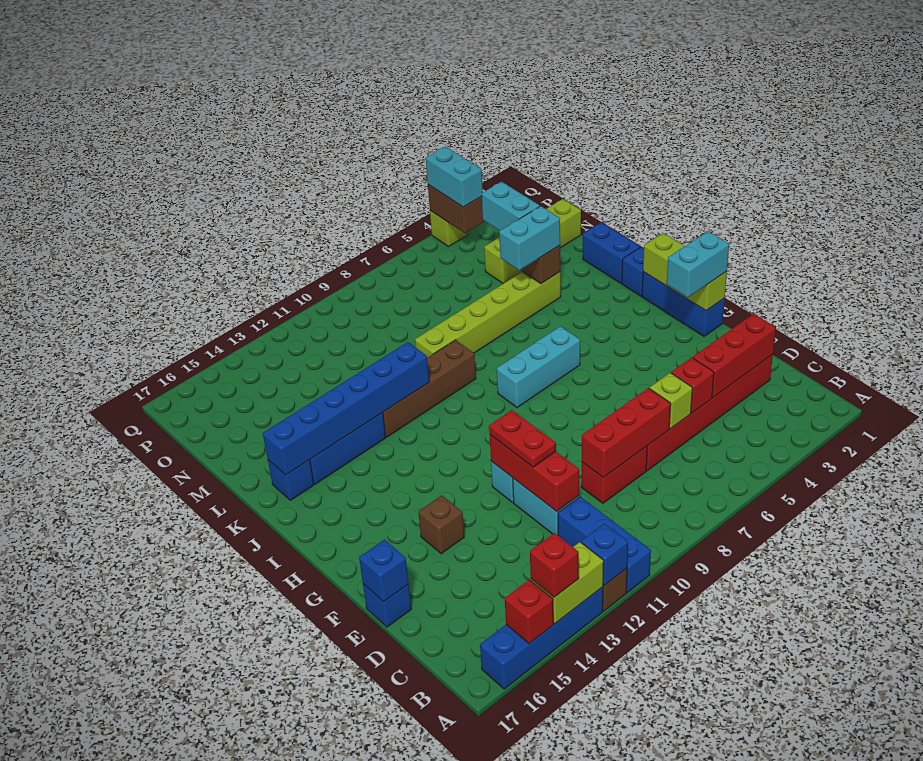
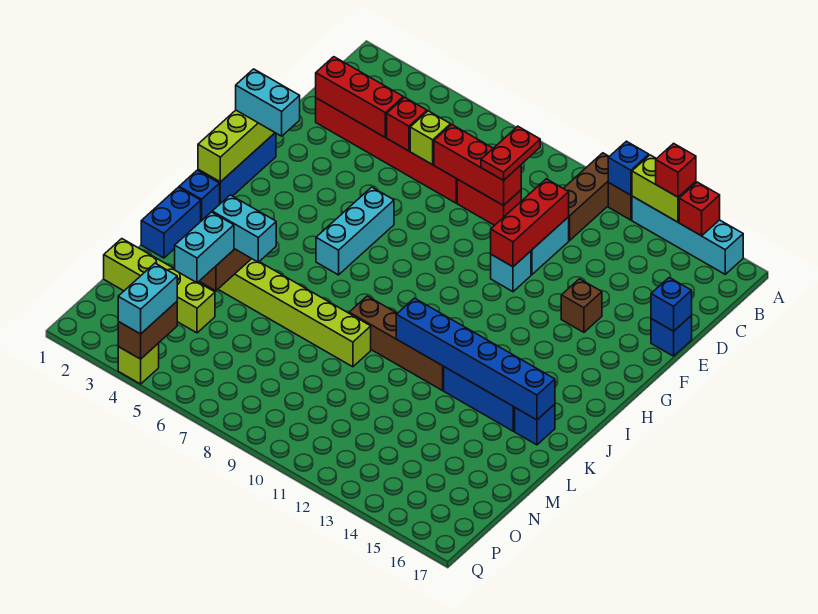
blue 1x3 brick [558,497,651,593] -> brown 1x3 brick [563,153,609,241]
blue 1x4 brick [480,587,603,689] -> cyan 1x4 brick [632,196,743,274]
red 1x2 plate [489,410,556,467] -> red 1x2 plate moved to [481,126,540,180]
cyan 1x3 brick [497,326,580,408] -> cyan 1x3 brick turned to [316,187,394,275]

